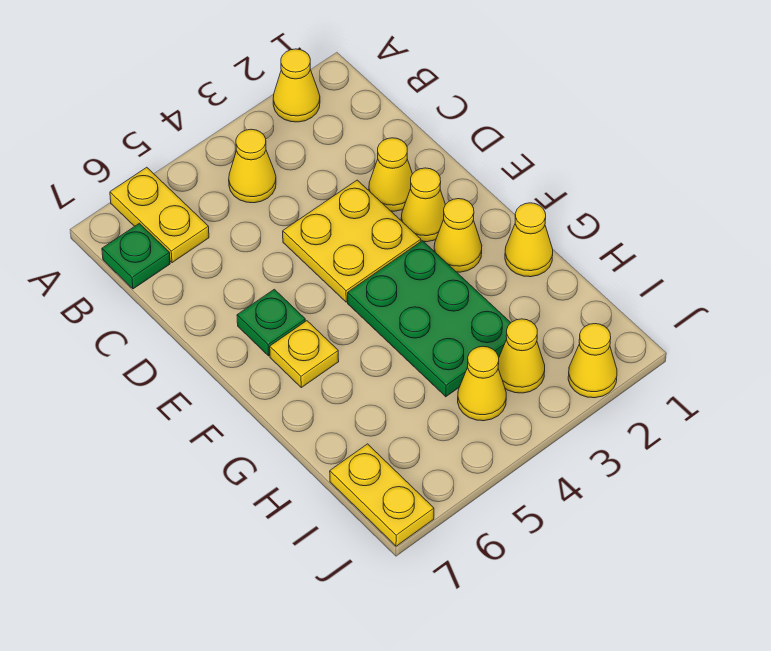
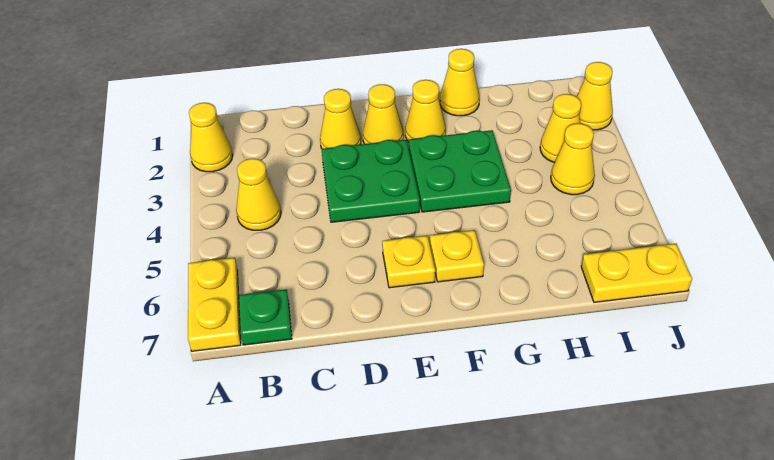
yellow 1x2 plate [110,167,209,263] -> yellow 1x2 plate turned to [188,258,241,351]
yellow 2x2 plate [283,180,421,302] -> green 2x2 plate [322,140,420,222]
green 1x1 plate [237,289,305,356] -> yellow 1x1 plate [382,236,435,288]
green 2x3 plate [348,241,511,397] -> green 2x2 plate [409,130,511,212]

